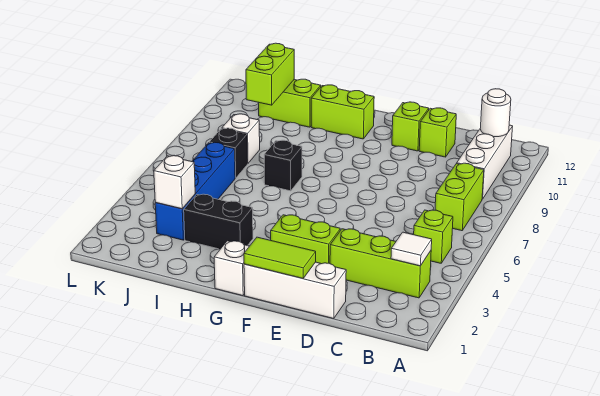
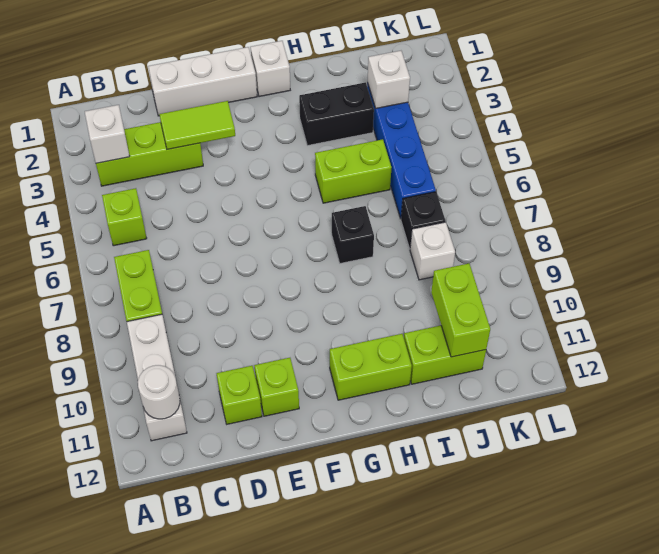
white 1x1 tile [391,232,432,266] -> white 1x1 brick [85,105,130,163]
lime 1x2 tile [244,237,316,278] -> lime 1x2 tile moved to [159,101,235,149]
lime 1x2 brick [271,215,340,264] -> lime 1x2 brick moved to [315,139,391,203]

